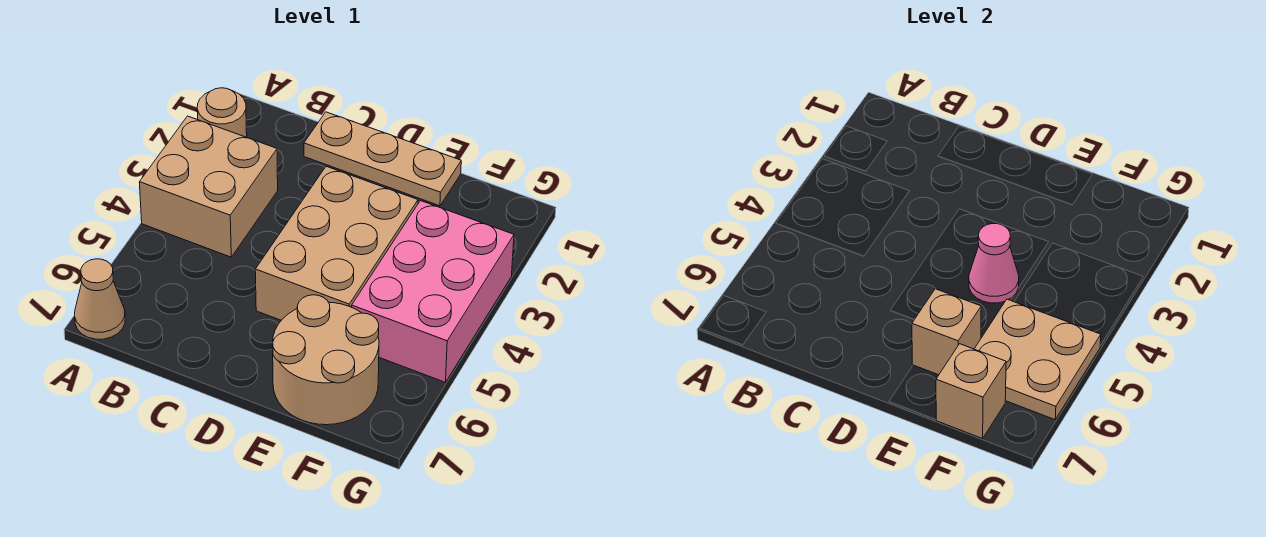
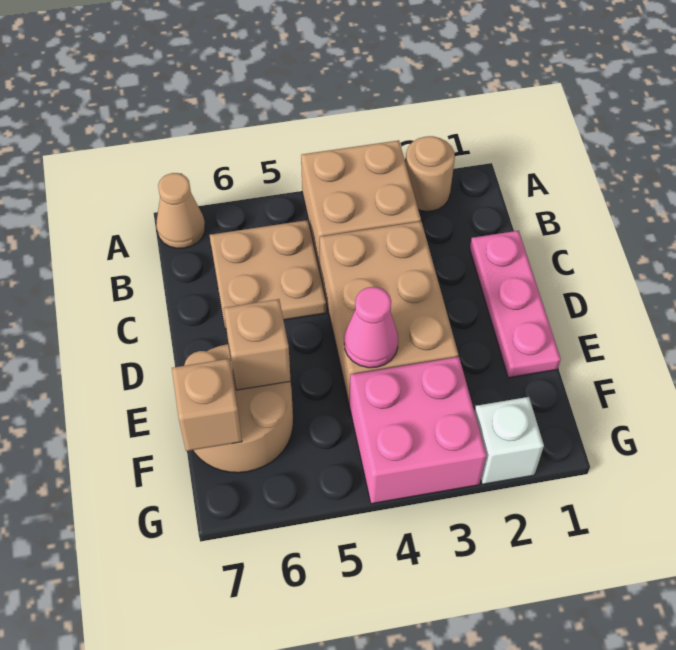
tan 1x3 plate [304,112,461,206] -> pink 1x3 plate [470,231,561,378]
tan 2x3 brick [255,166,418,320] -> tan 2x3 brick turned to [320,221,458,402]
pink 2x3 brick [352,201,514,382] -> pink 2x2 brick [349,357,486,504]
tan 2x2 plate [975,299,1101,420] -> tan 2x2 plate moved to [210,220,326,329]
none -> white 1x1 brick [474,397,544,484]

